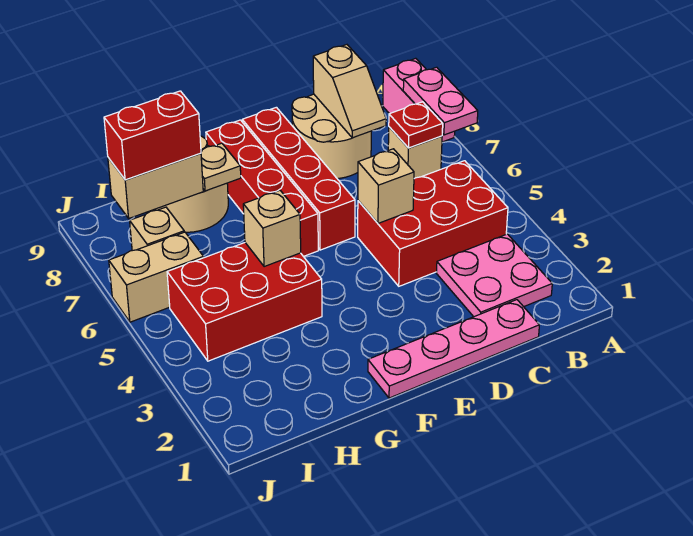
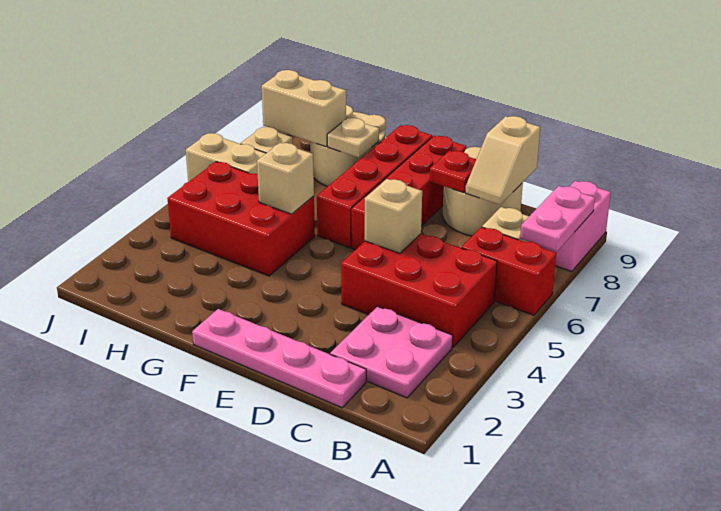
red 1x1 plate [389,102,443,148] -> red 1x1 plate moved to [430,151,476,193]
red 1x2 brick [104,91,201,180] -> red 1x2 brick moved to [461,227,556,315]

